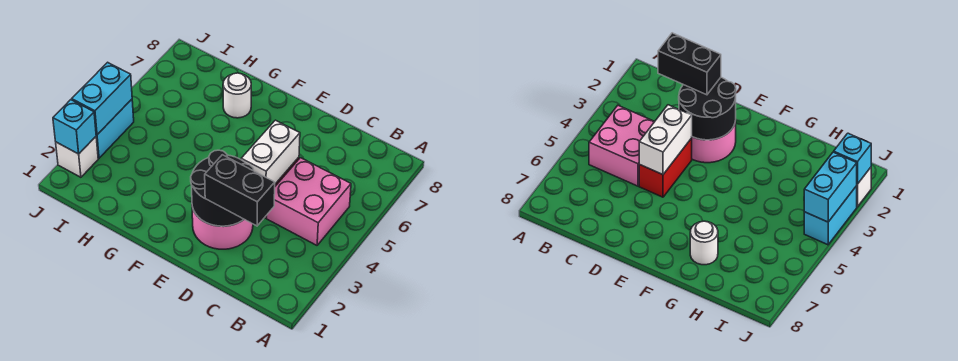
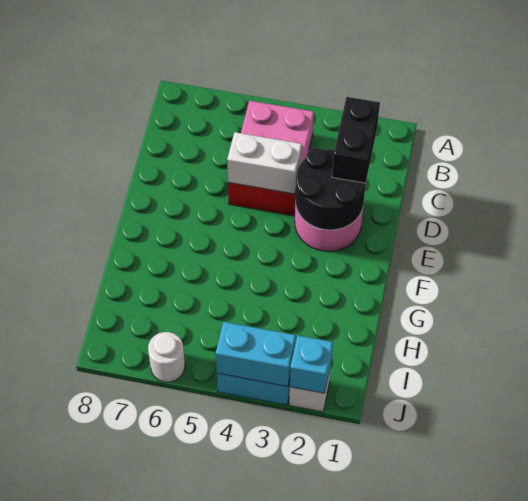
white 1x1 round brick [223,73,251,118] -> white 1x1 round brick moved to [148,332,185,382]

